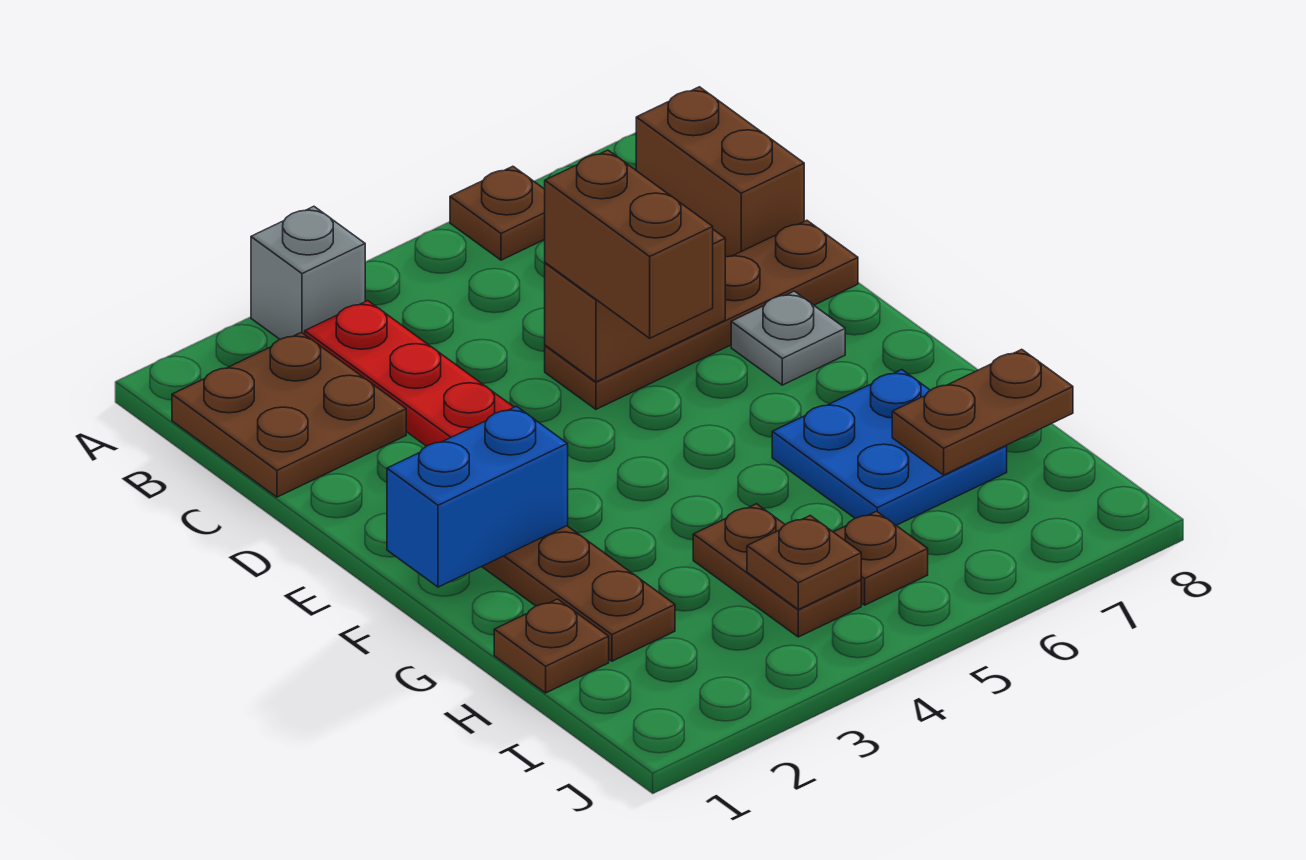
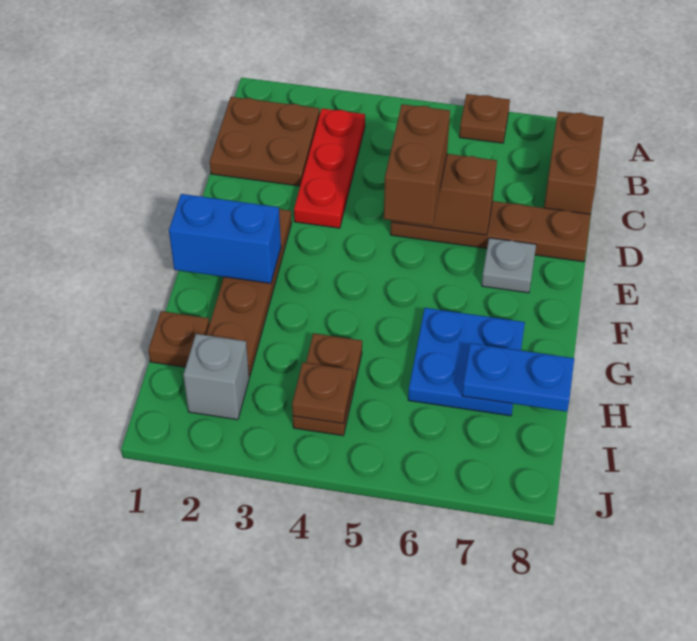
grey 1x1 brick [251,206,365,339] -> grey 1x1 brick moved to [183,334,249,420]
brown 1x2 plate [892,349,1073,475] -> blue 1x2 plate [462,343,574,412]
brown 1x1 plate [834,511,928,605] -> none

